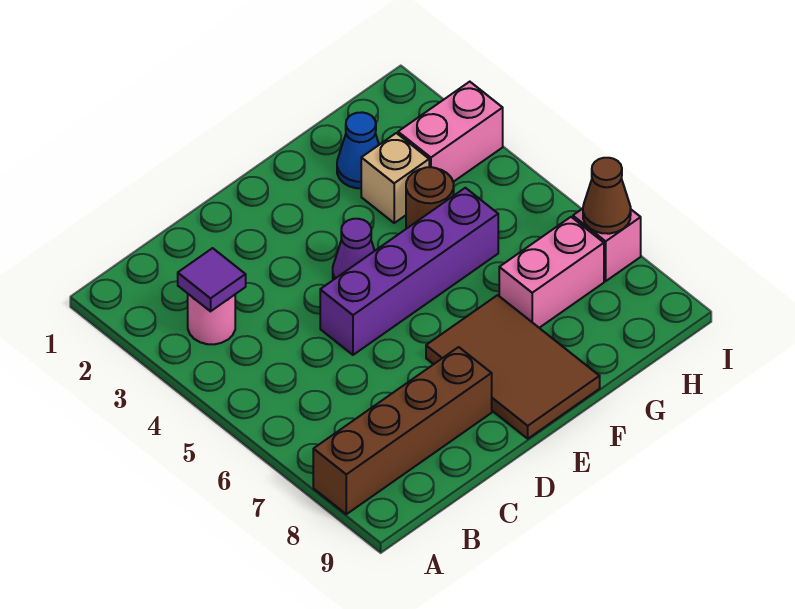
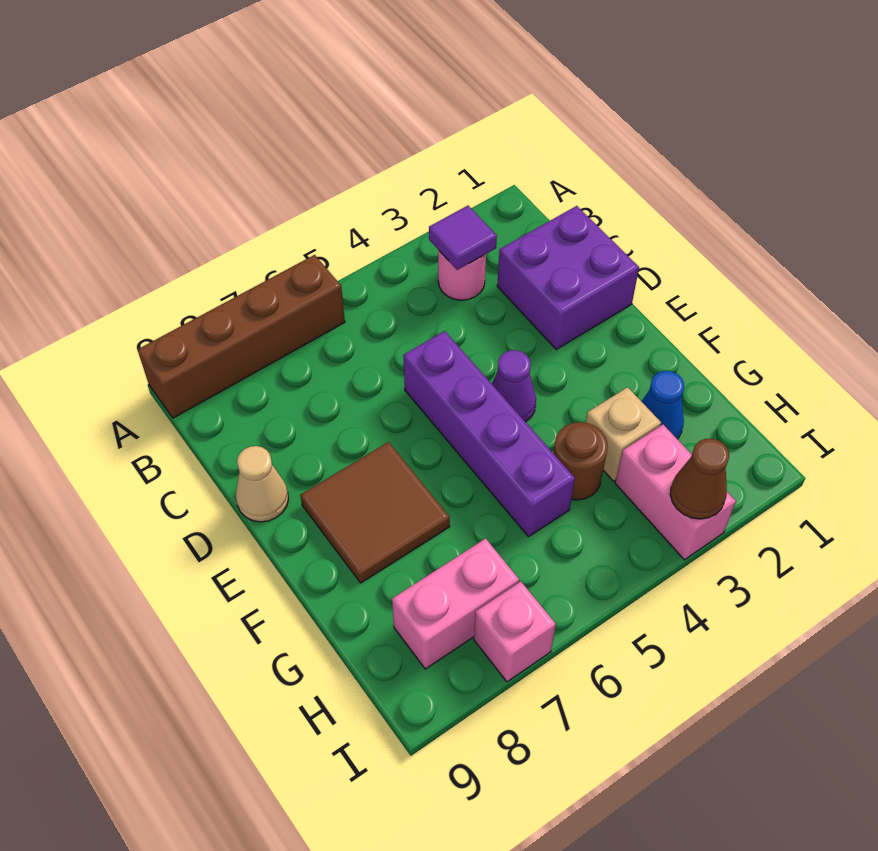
brown 1x4 brick [313,347,492,514] -> brown 1x4 brick turned to [138,255,345,418]
none -> purple 2x2 brick [497,206,639,349]
none -> tan 1x1 cone [236,446,289,522]
brown 2x3 tile [426,295,600,439] -> brown 2x2 tile [300,442,450,583]
pink 1x2 brick [499,217,604,328] -> pink 1x2 brick turned to [392,539,519,669]
brown 1x1 cone [583,158,631,234] -> brown 1x1 cone moved to [670,438,729,519]

